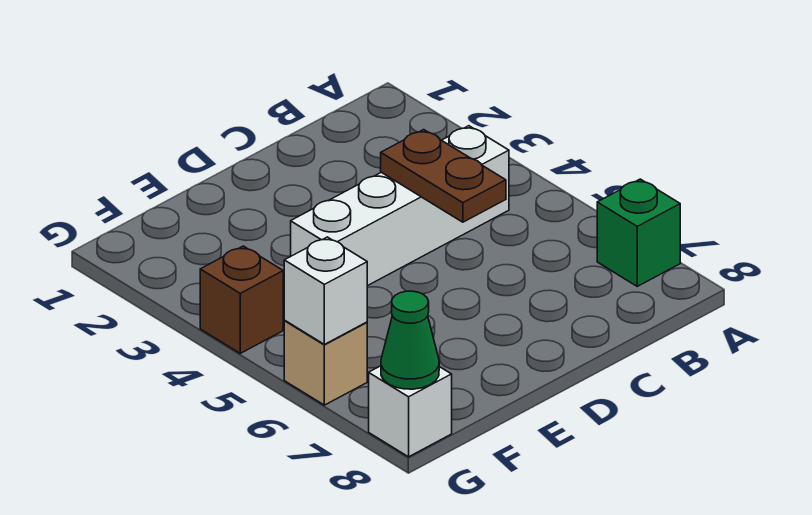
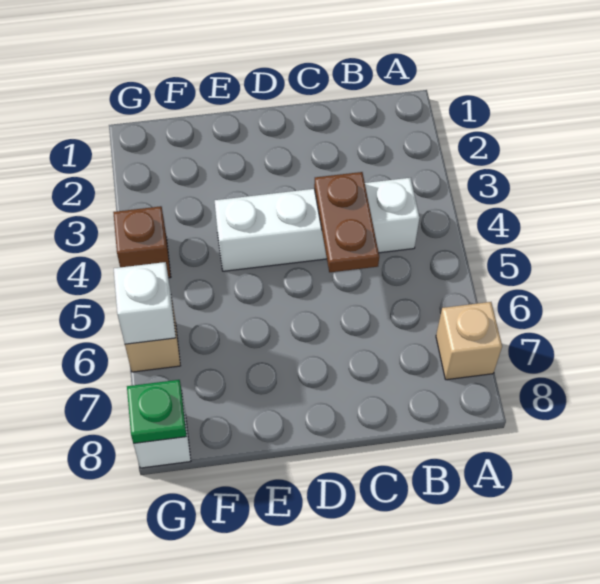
green 1x1 brick [597,179,680,286] -> tan 1x1 brick [436,302,502,380]
green 1x1 cone [381,291,439,389] -> green 1x1 plate [127,380,186,443]

